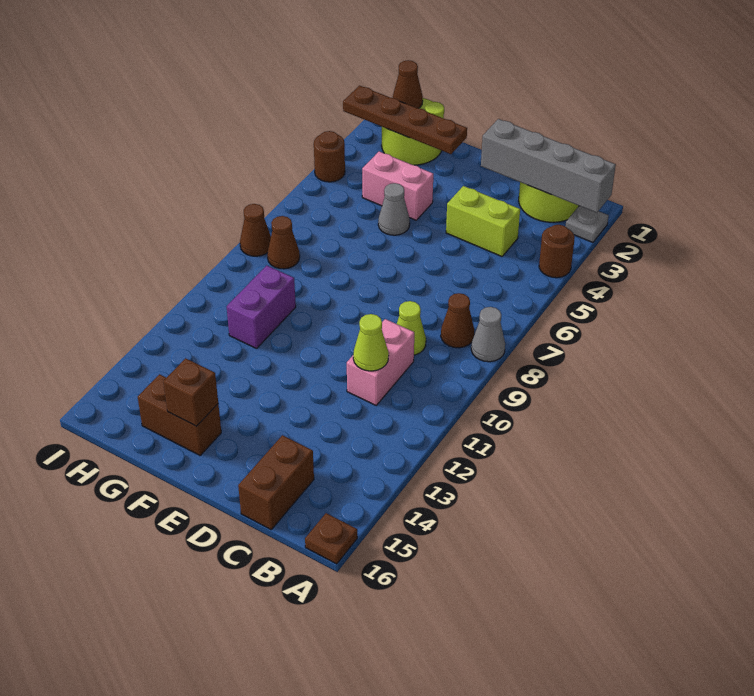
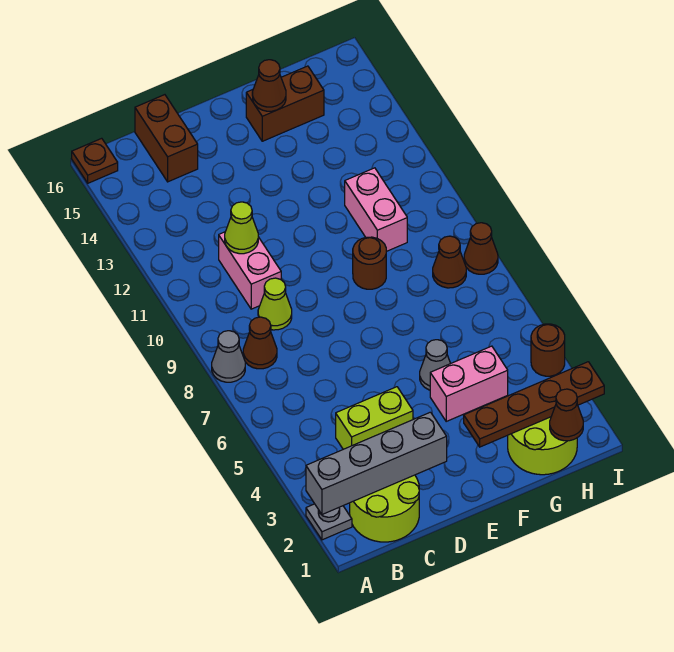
brown 1x1 round brick [539,225,575,278] -> brown 1x1 round brick moved to [353,237,386,289]
brown 1x1 brick [163,358,218,426] -> brown 1x1 cone [252,60,286,111]
purple 1x2 brick [227,266,296,348] -> pink 1x2 brick [345,168,407,252]

